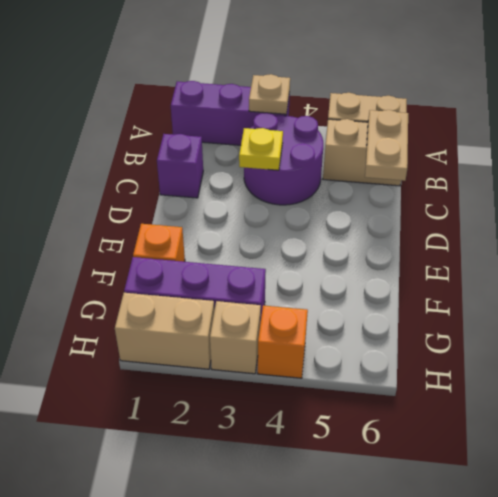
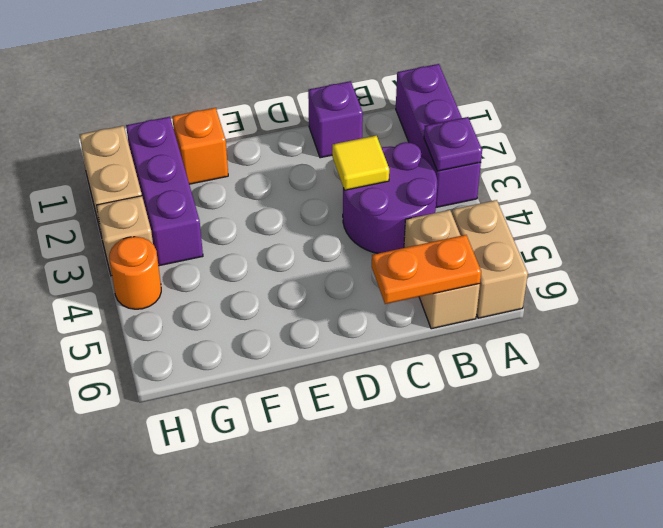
tan 1x1 plate [249,74,290,114] -> purple 1x1 plate [424,117,482,171]
tan 1x2 plate [365,110,408,181] -> orange 1x2 plate [372,235,481,304]
yellow 1x1 plate [239,128,283,170] -> yellow 1x1 tile [332,136,389,190]
orange 1x1 brick [258,305,308,378] -> orange 1x1 round brick [109,237,161,309]

